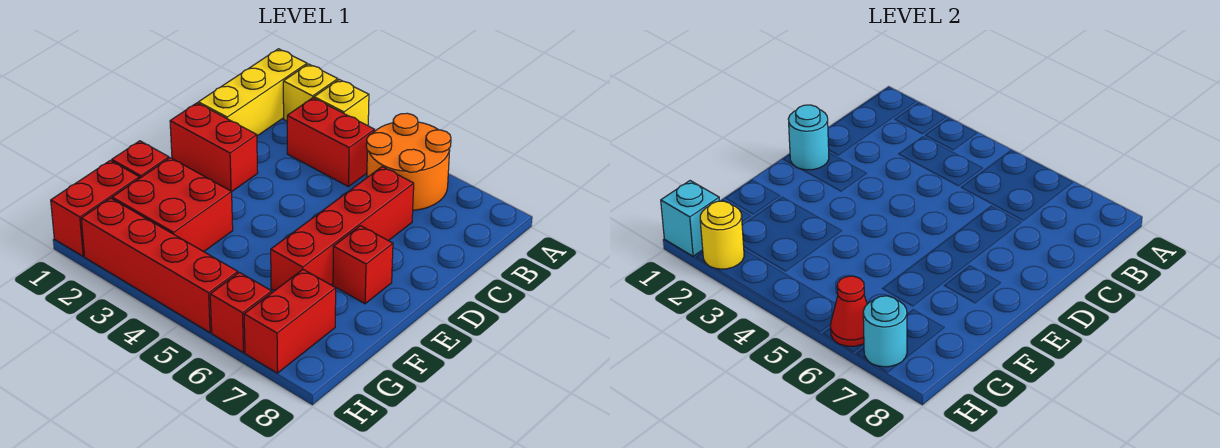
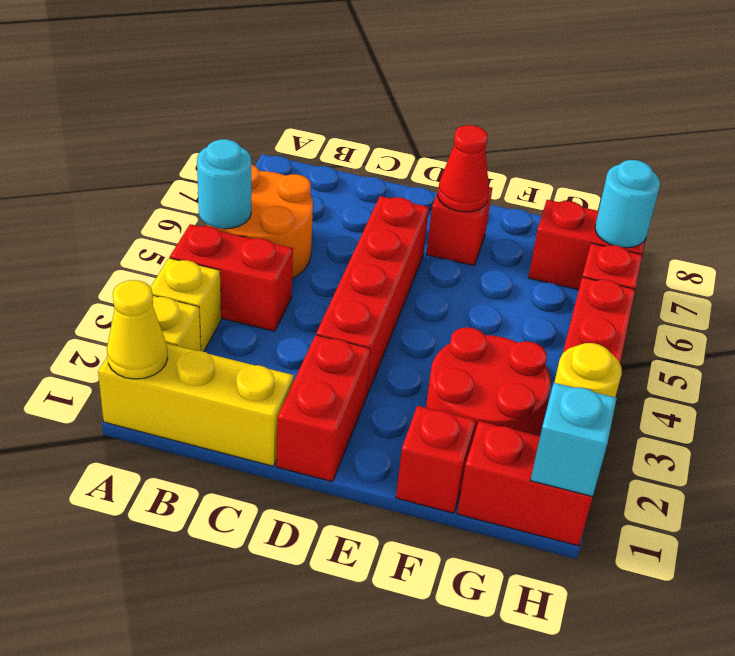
none -> yellow 1x1 cone [107,280,168,379]
red 1x2 brick [287,98,375,187] -> red 1x2 brick turned to [170,224,293,331]
red 1x4 brick [271,167,414,291] -> red 1x4 brick turned to [316,196,429,396]
cyan 1x1 round brick [788,105,829,170] -> cyan 1x1 round brick moved to [197,139,251,229]
red 2x2 brick [112,158,233,252] -> red 2x2 round brick [426,327,551,441]
red 1x1 cone [830,276,867,346] -> red 1x1 cone moved to [438,125,489,212]

